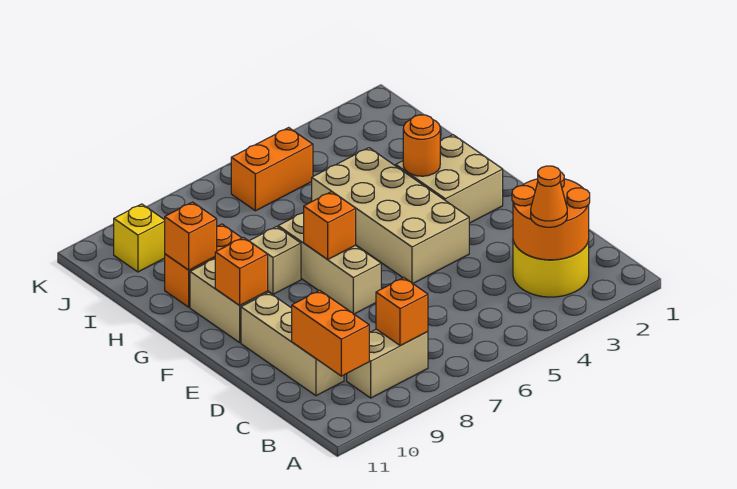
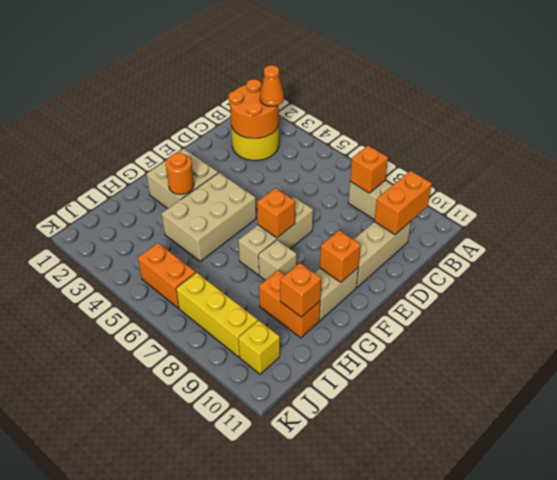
tan 2x4 brick [312,148,469,283] -> tan 2x3 brick [162,173,256,262]
none -> yellow 1x3 brick [176,273,258,357]

